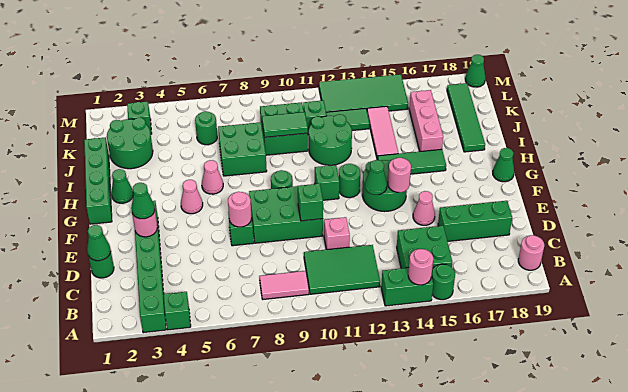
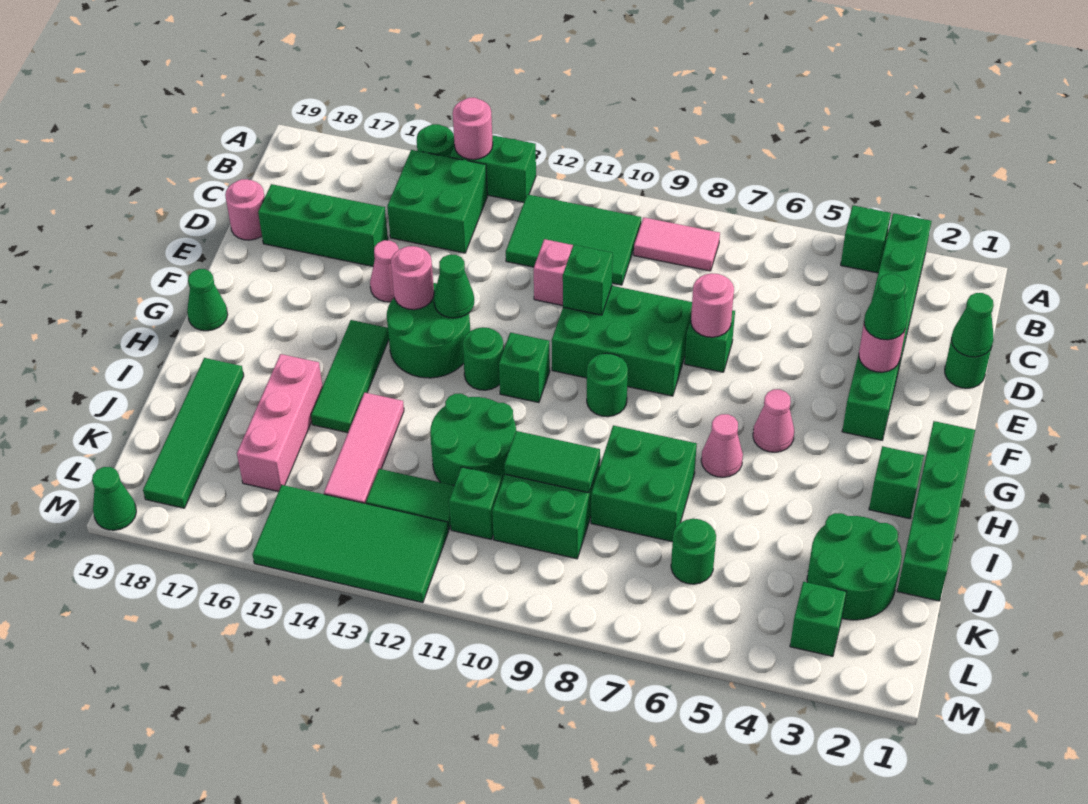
pink 1x1 round brick [518,235,544,270] -> pink 1x1 round brick moved to [225,179,265,240]
green 1x1 cone [111,169,133,203] -> green 1x1 brick [869,446,924,519]
green 1x3 tile [378,149,446,174] -> green 1x3 tile turned to [311,320,389,433]

